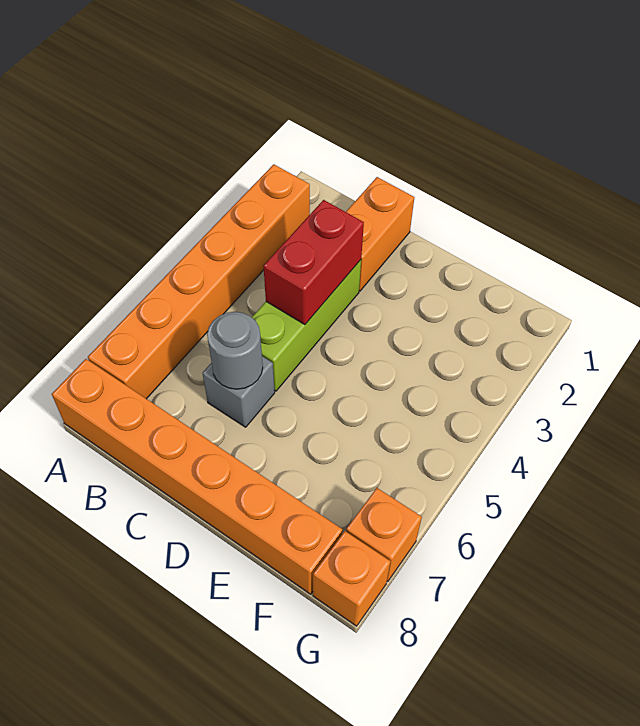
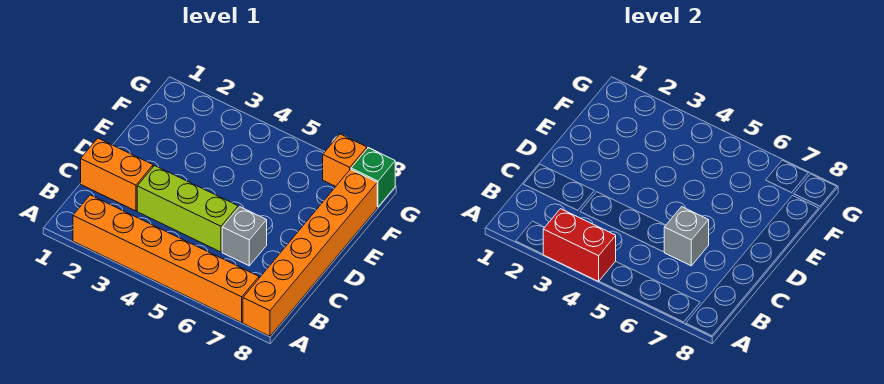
red 1x2 brick [264,200,364,325] -> red 1x2 brick moved to [543,209,616,281]
grey 1x1 round brick [207,312,263,389] -> grey 1x1 brick [664,207,709,266]
orange 1x1 brick [313,531,390,626] -> green 1x1 brick [351,148,395,207]

